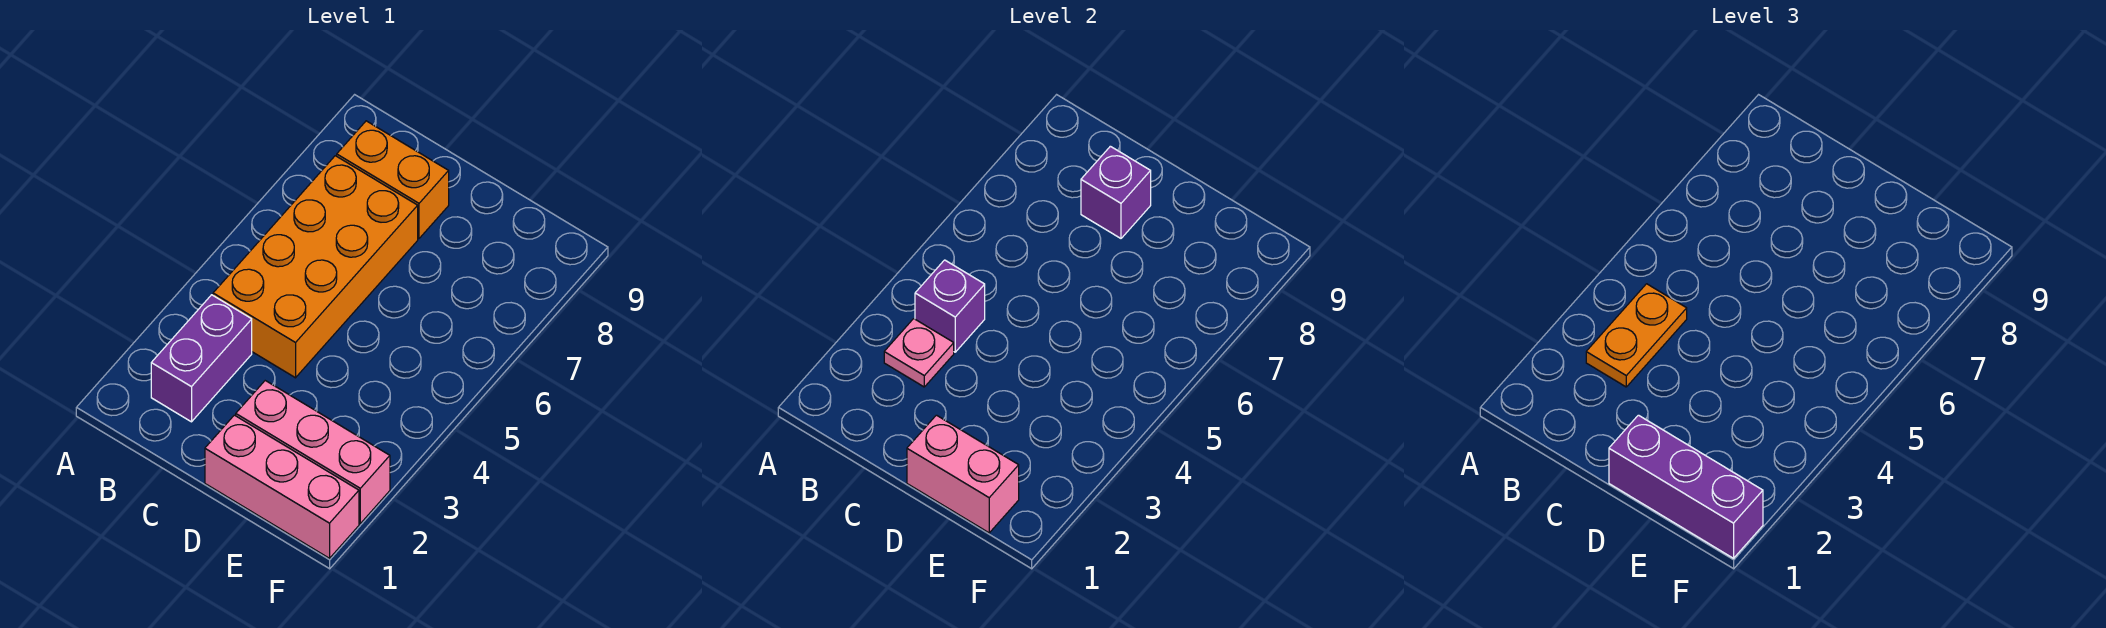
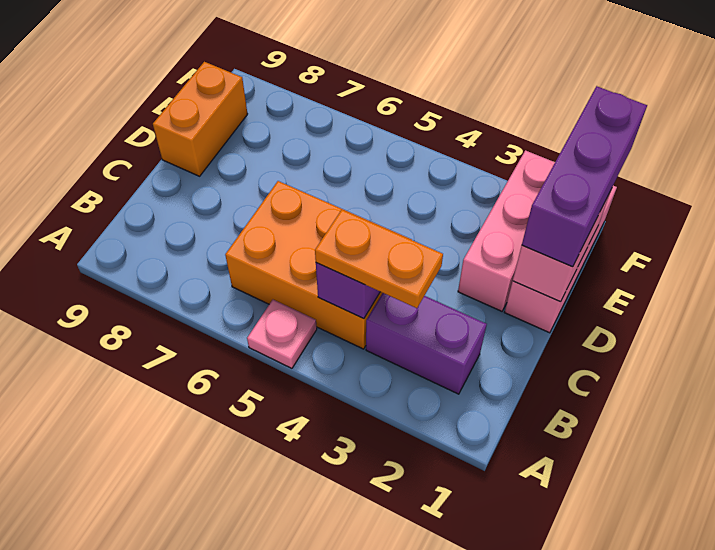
pink 1x1 plate [884,319,954,387] -> pink 1x1 plate moved to [247,300,317,368]
orange 2x4 brick [213,156,418,378] -> orange 2x3 brick [225,181,412,349]
orange 1x2 brick [337,121,449,238] -> orange 1x2 brick moved to [153,62,247,176]
purple 1x1 brick [1081,146,1151,238] -> none

